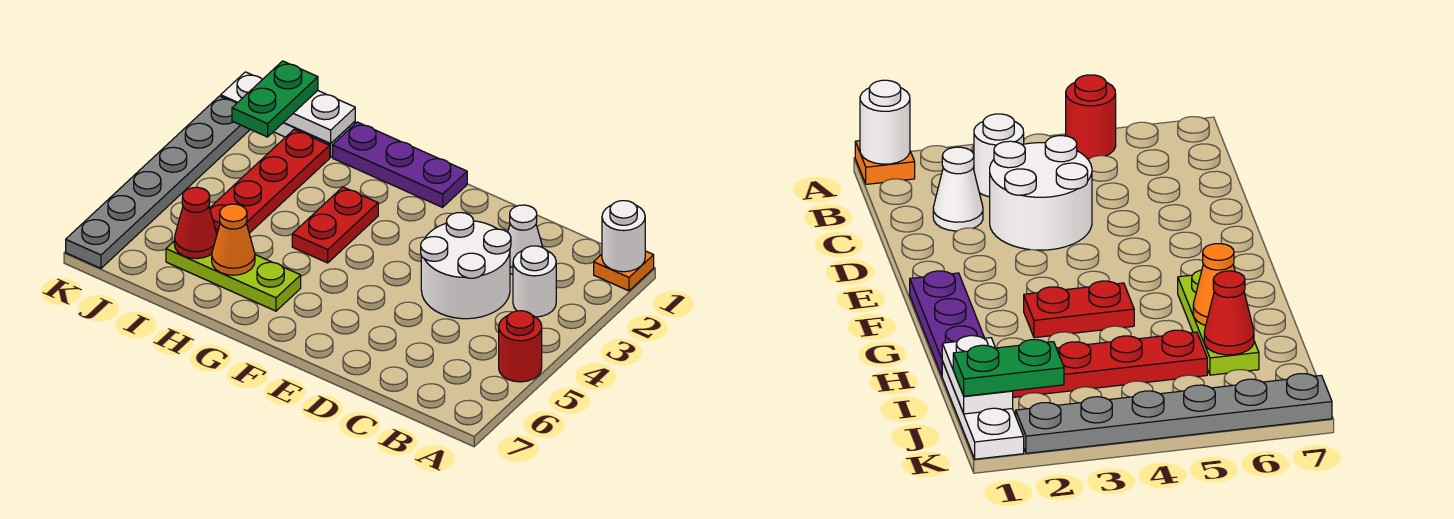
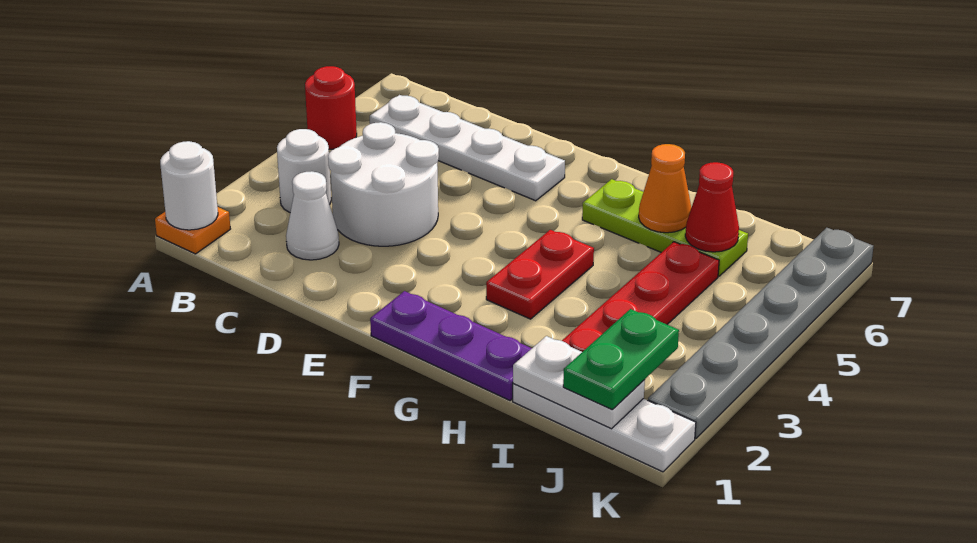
none -> white 1x4 plate [370,95,565,201]

